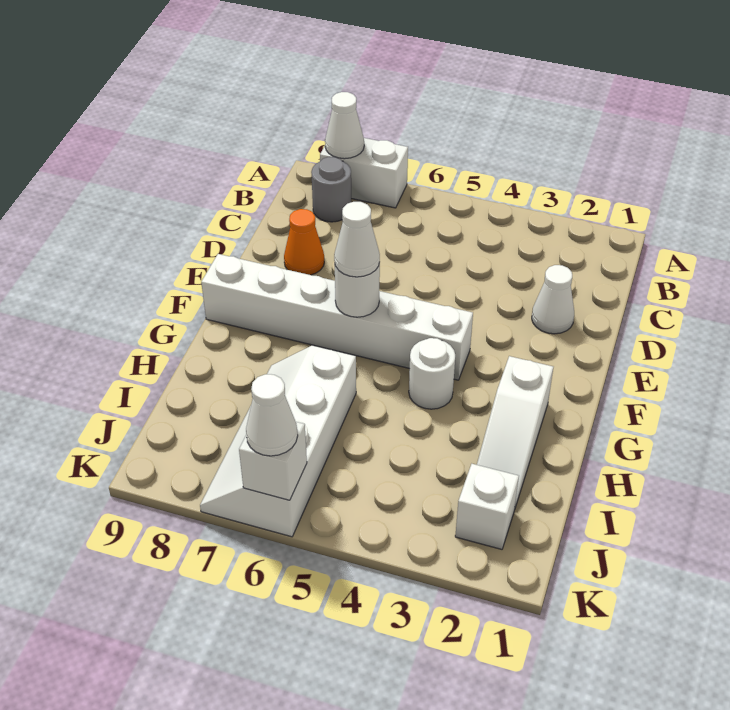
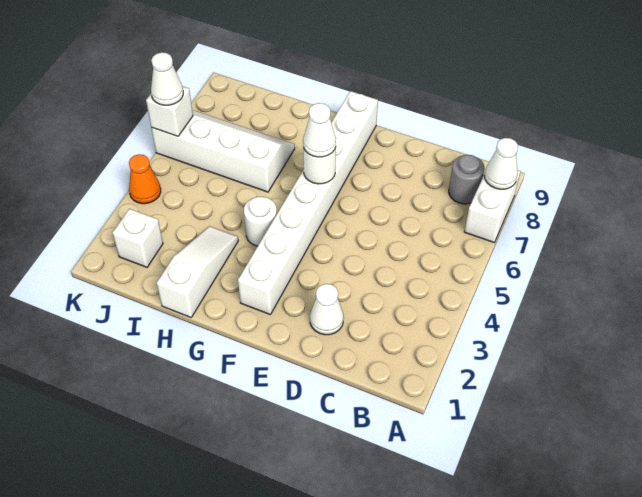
orange 1x1 cone [284,209,324,275] -> orange 1x1 cone moved to [129,154,161,204]
white 1x6 brick [201,254,473,380] -> white 1x8 brick [238,91,378,315]
white 1x3 slope [477,356,553,510] -> white 1x3 slope turned to [157,226,238,317]

